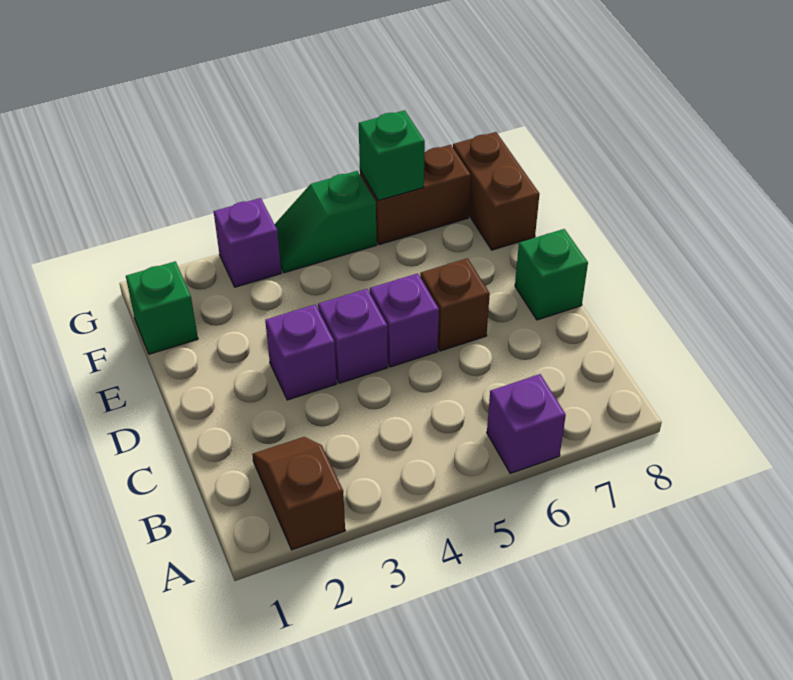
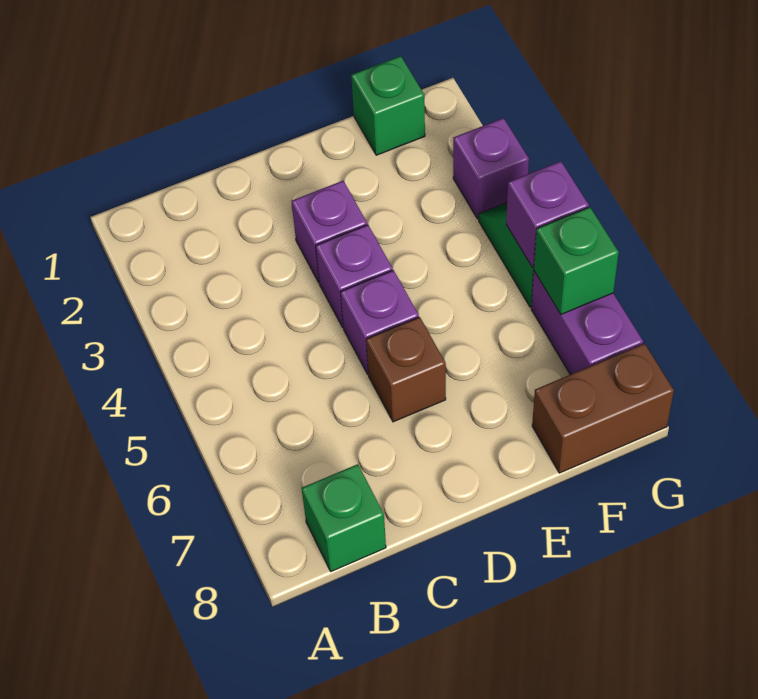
brown 1x2 slope [252,437,345,550] -> none
purple 1x1 brick [487,374,566,473] -> purple 1x1 brick moved to [506,161,589,268]
green 1x1 brick [515,229,588,320] -> green 1x1 brick moved to [302,464,386,572]
brown 1x2 brick [360,145,471,245] -> purple 1x2 brick [531,271,643,375]

